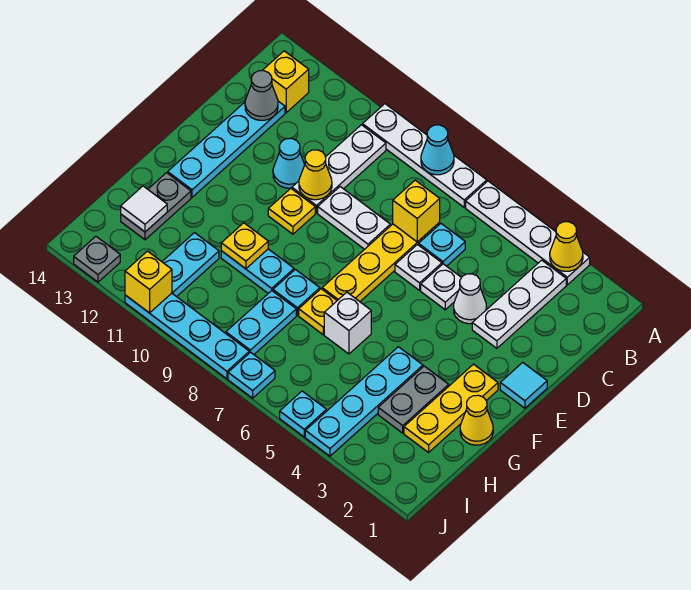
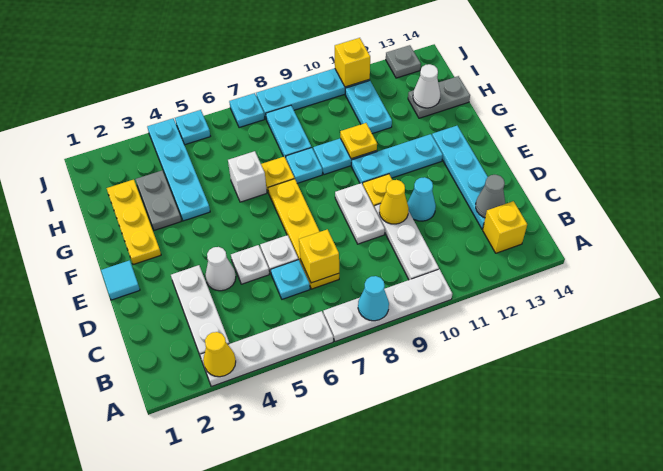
white 1x2 plate [318,187,390,249] -> white 1x2 plate turned to [335,183,385,244]
none -> cyan 1x3 plate [351,134,443,185]
yellow 1x1 cone [460,395,493,445] -> none
grey 1x2 plate [121,173,191,240] -> grey 1x2 plate turned to [408,76,470,118]
white 1x1 tile [121,186,167,232] -> white 1x1 cone [413,64,440,108]

